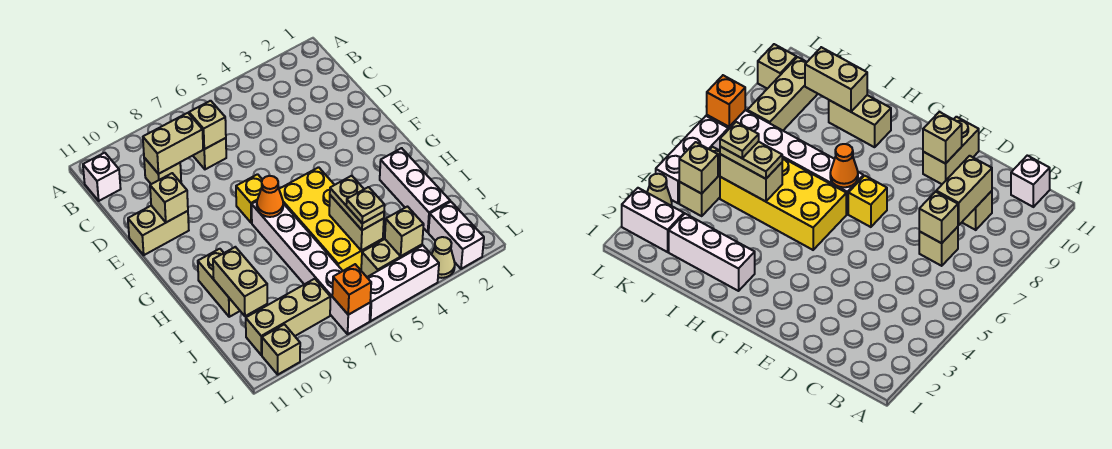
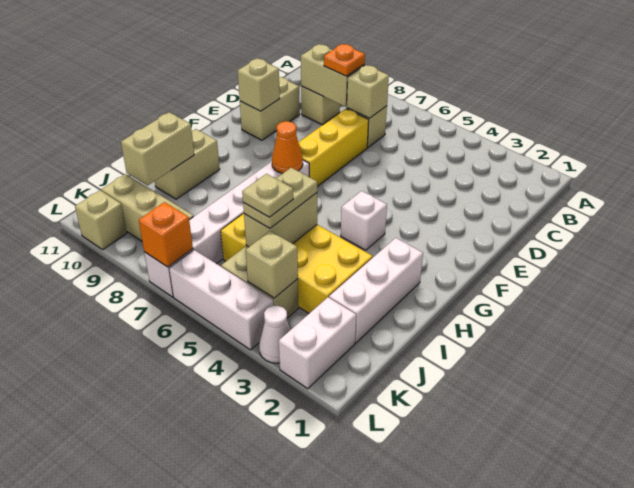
white 1x1 brick [83,153,121,201] -> white 1x1 brick moved to [341,191,387,250]
none -> orange 1x1 plate [324,44,365,76]
tan 1x2 brick [128,206,189,255] -> tan 1x2 brick turned to [240,77,300,140]
yellow 1x1 brick [236,174,262,223] -> yellow 1x3 brick [298,109,369,186]
yellow 2x4 brick [279,167,383,271] -> yellow 2x4 brick turned to [221,213,373,313]
tan 1x1 cone [431,237,455,278] -> white 1x1 cone [259,306,290,363]

